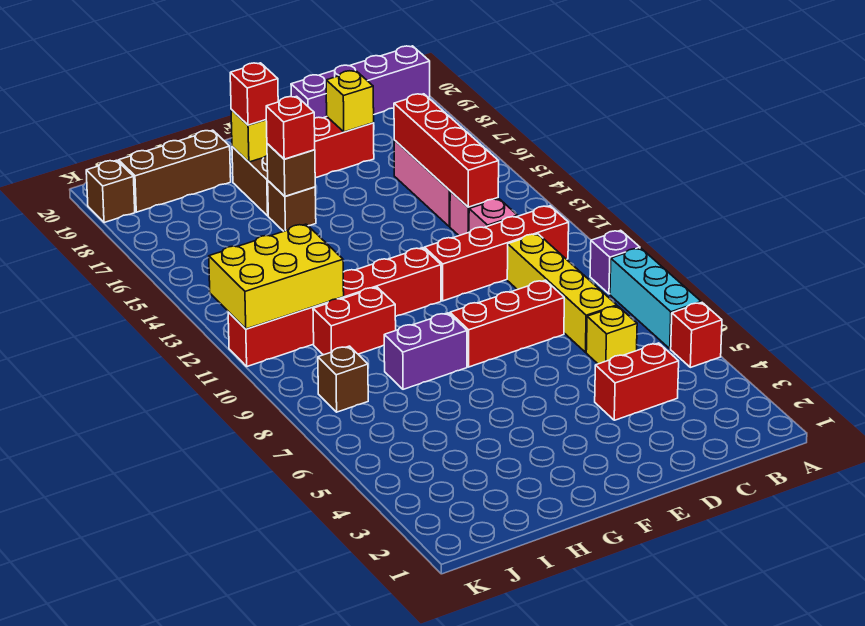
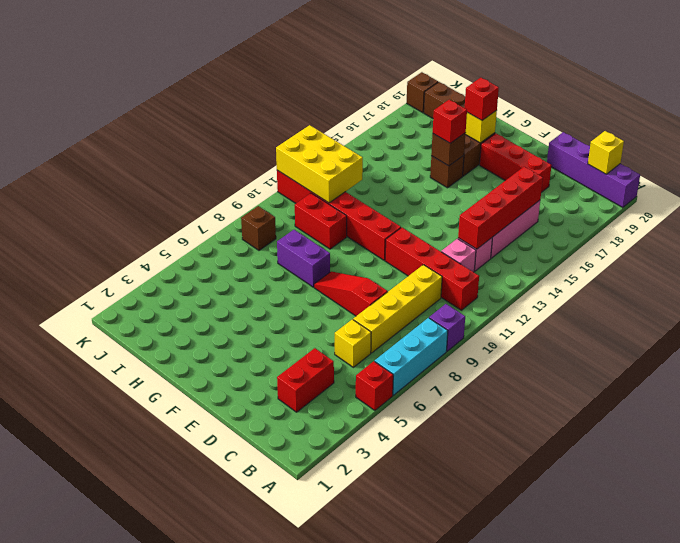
red 1x2 brick [595,343,679,420] -> red 1x2 brick turned to [277,348,334,412]
red 1x3 brick [450,280,564,367] -> red 1x3 slope [314,272,388,316]
yellow 1x1 brick [326,71,374,132] -> yellow 1x1 brick moved to [588,131,624,174]

